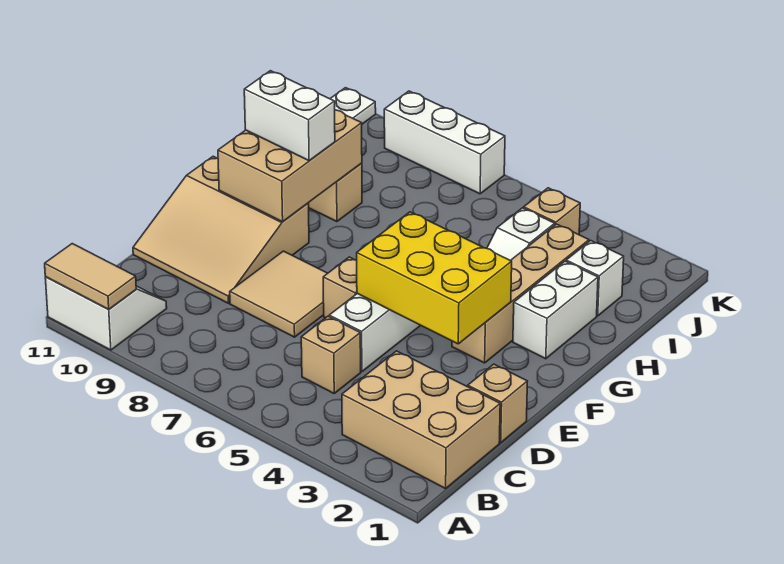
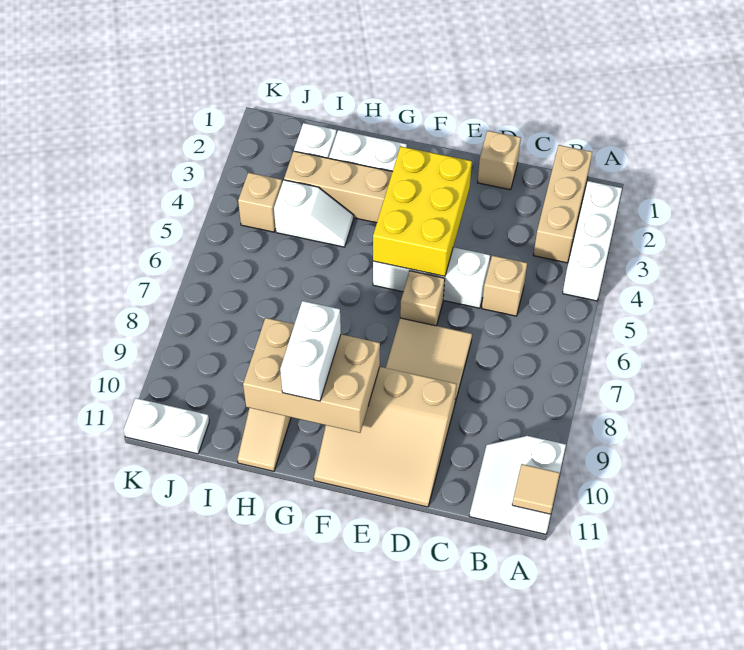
tan 1x2 tile [45,244,136,309] -> tan 1x1 tile [512,464,560,514]
tan 2x3 brick [342,351,500,489] -> tan 1x3 brick [534,145,592,263]
tan 3x3 slope [133,156,309,303] -> tan 3x3 slope turned to [314,367,456,507]
white 1x3 brick [384,91,505,194] -> white 1x3 brick moved to [563,181,622,301]

